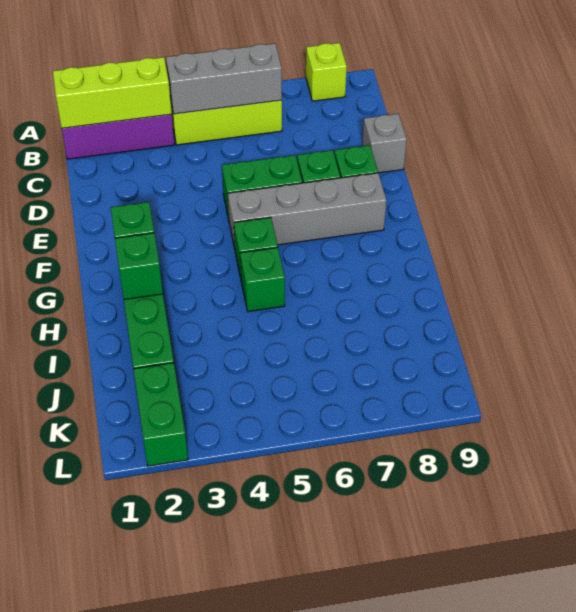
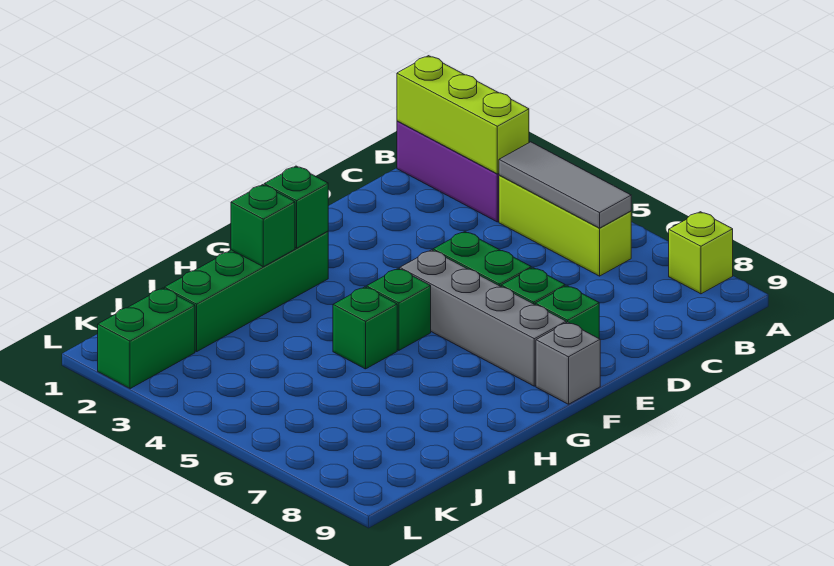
grey 1x3 brick [166,44,282,114] -> grey 1x3 tile [499,142,631,228]
grey 1x1 brick [362,114,407,173] -> grey 1x1 brick moved to [536,322,600,404]

